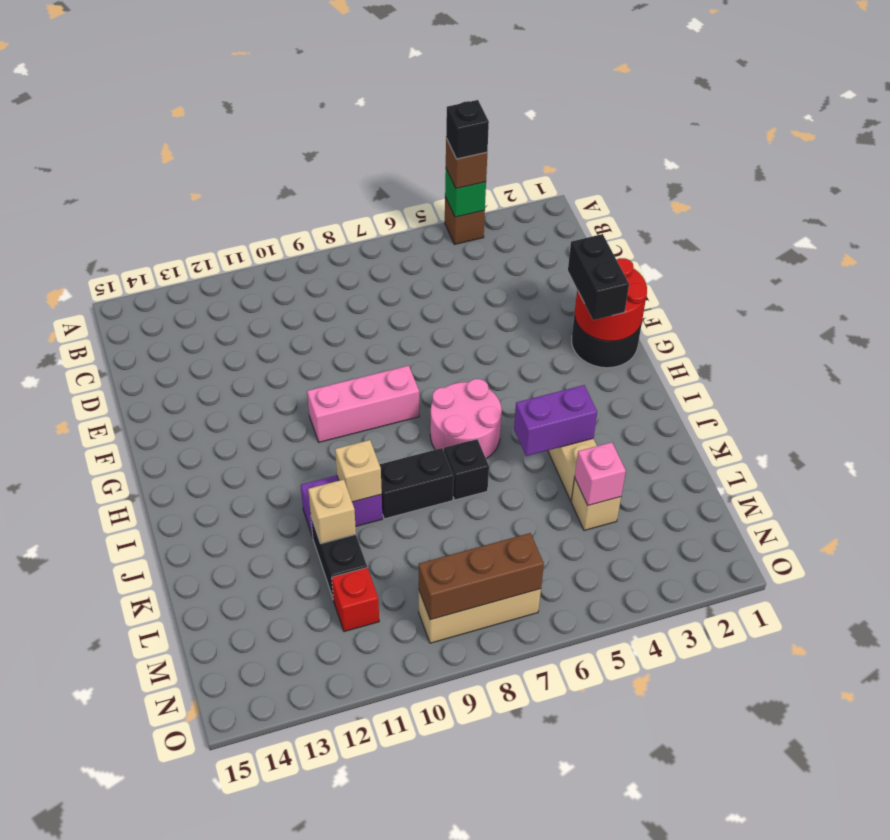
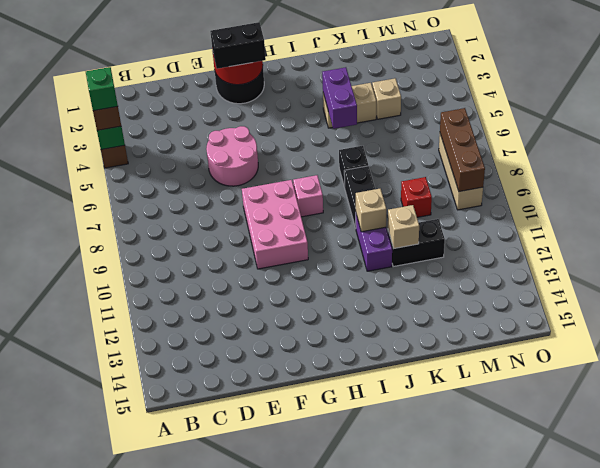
black 1x1 brick [446,100,489,159] -> green 1x1 brick [86,67,118,111]
pink 1x3 brick [307,366,419,442] -> pink 2x3 brick [242,180,308,269]
pink 2x2 round brick [430,379,502,459] -> pink 2x2 round brick moved to [206,126,258,186]
pink 1x1 brick [575,442,626,505] -> pink 1x1 brick moved to [293,175,323,217]
red 1x1 brick [332,568,379,632] -> red 1x1 brick moved to [401,177,432,217]

